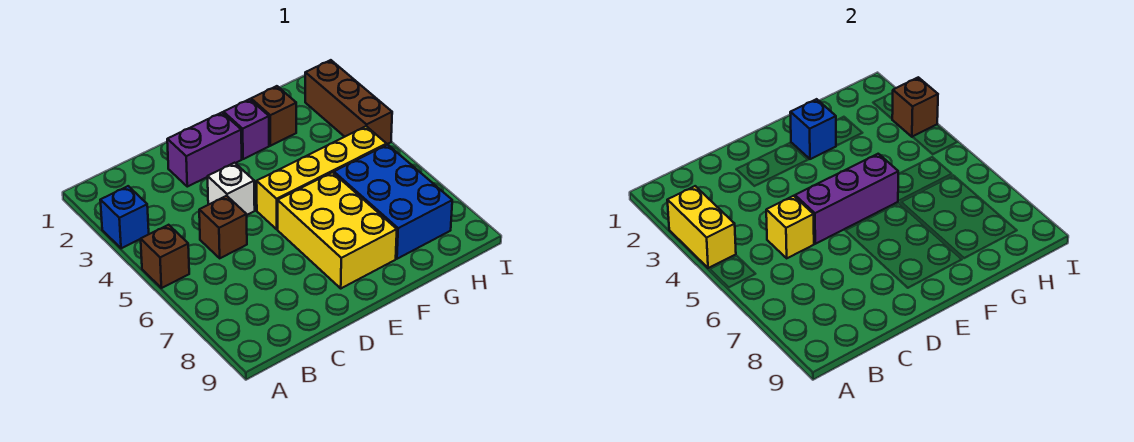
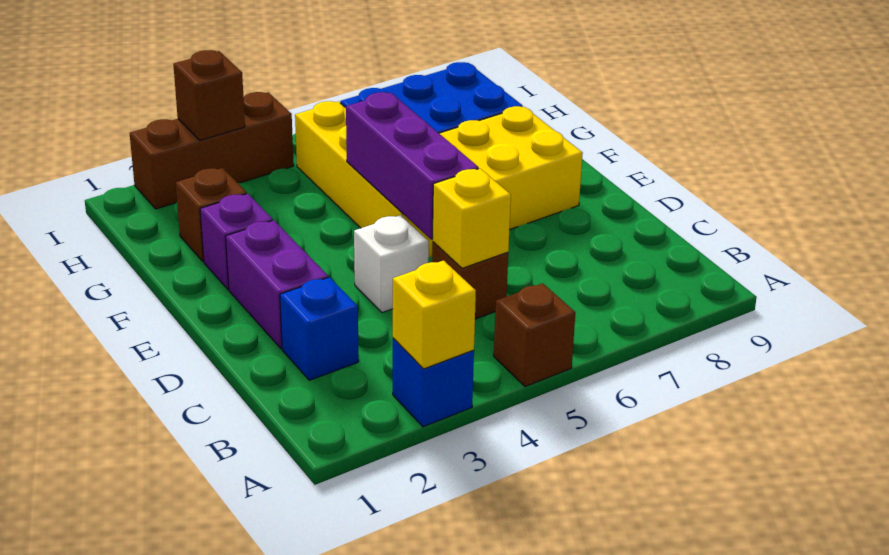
yellow 1x2 brick [667,186,736,268] -> yellow 1x1 brick [393,261,476,369]
blue 1x1 brick [790,99,836,159] -> blue 1x1 brick moved to [280,277,359,380]

